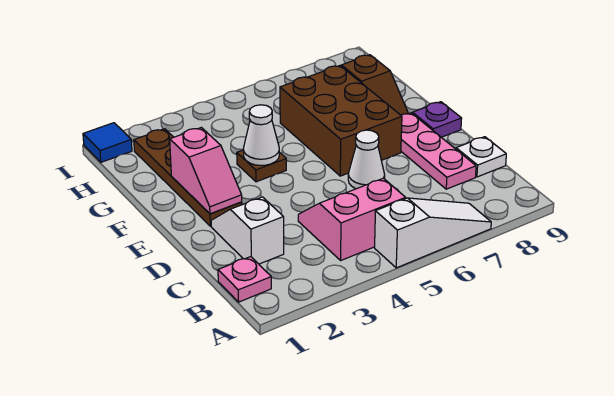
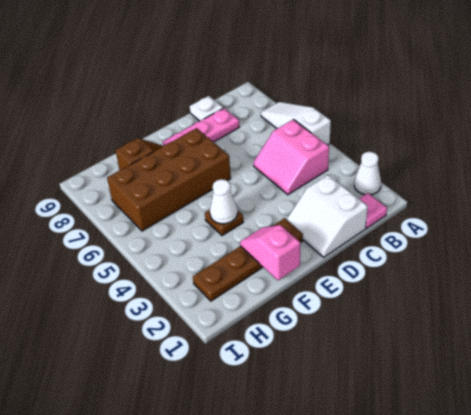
white 1x2 slope [211,197,284,264] -> white 2x2 slope [286,175,368,257]
white 1x1 cone [348,130,385,189] -> white 1x1 cone moved to [354,152,381,195]
pink 1x2 slope [170,127,242,214] -> pink 1x2 slope turned to [240,225,300,280]
brown 2x3 brick [280,66,402,176] -> brown 2x4 brick [107,128,231,231]
purple 1x1 plate [413,102,462,137] -> none
blue 1x1 tile [83,123,132,162] -> none

